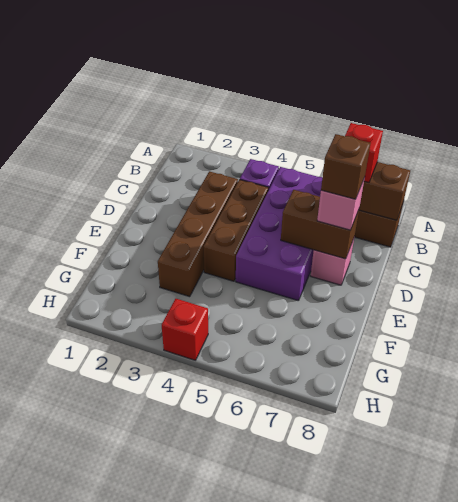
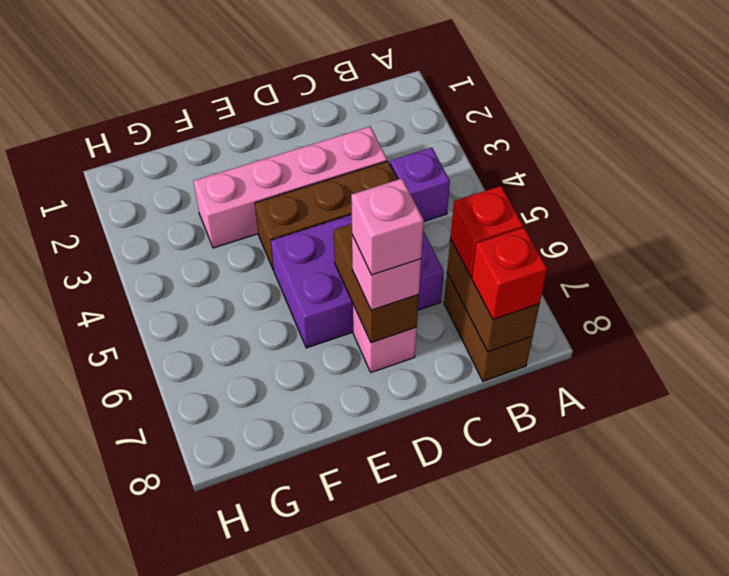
purple 2x4 brick [236,167,322,301] -> purple 2x3 brick [271,215,444,348]
brown 1x4 brick [158,171,238,297] -> pink 1x4 brick [194,127,387,248]
brown 1x1 brick [321,134,370,199] -> pink 1x1 brick [351,178,424,275]
red 1x1 brick [162,299,208,360] -> red 1x1 brick moved to [472,228,547,320]

